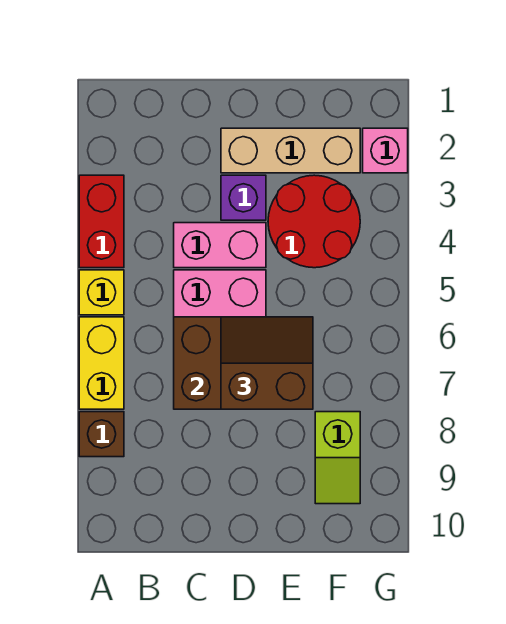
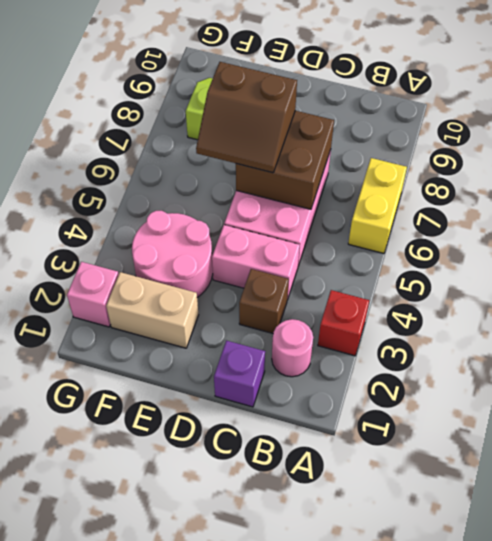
red 1x2 brick [79,175,124,268] -> red 1x1 brick [318,290,369,356]
yellow 1x1 brick [79,270,124,315] -> none
brown 1x1 brick [79,412,124,457] -> brown 1x1 brick moved to [239,269,289,333]
none -> pink 1x1 round brick [272,319,313,377]
tan 1x3 brick [221,128,360,173] -> tan 1x2 brick [106,272,198,348]
purple 1x1 brick [221,175,266,220] -> purple 1x1 brick moved to [214,340,265,407]
red 2x2 round brick [268,175,360,268] -> pink 2x2 round brick [132,211,213,297]

